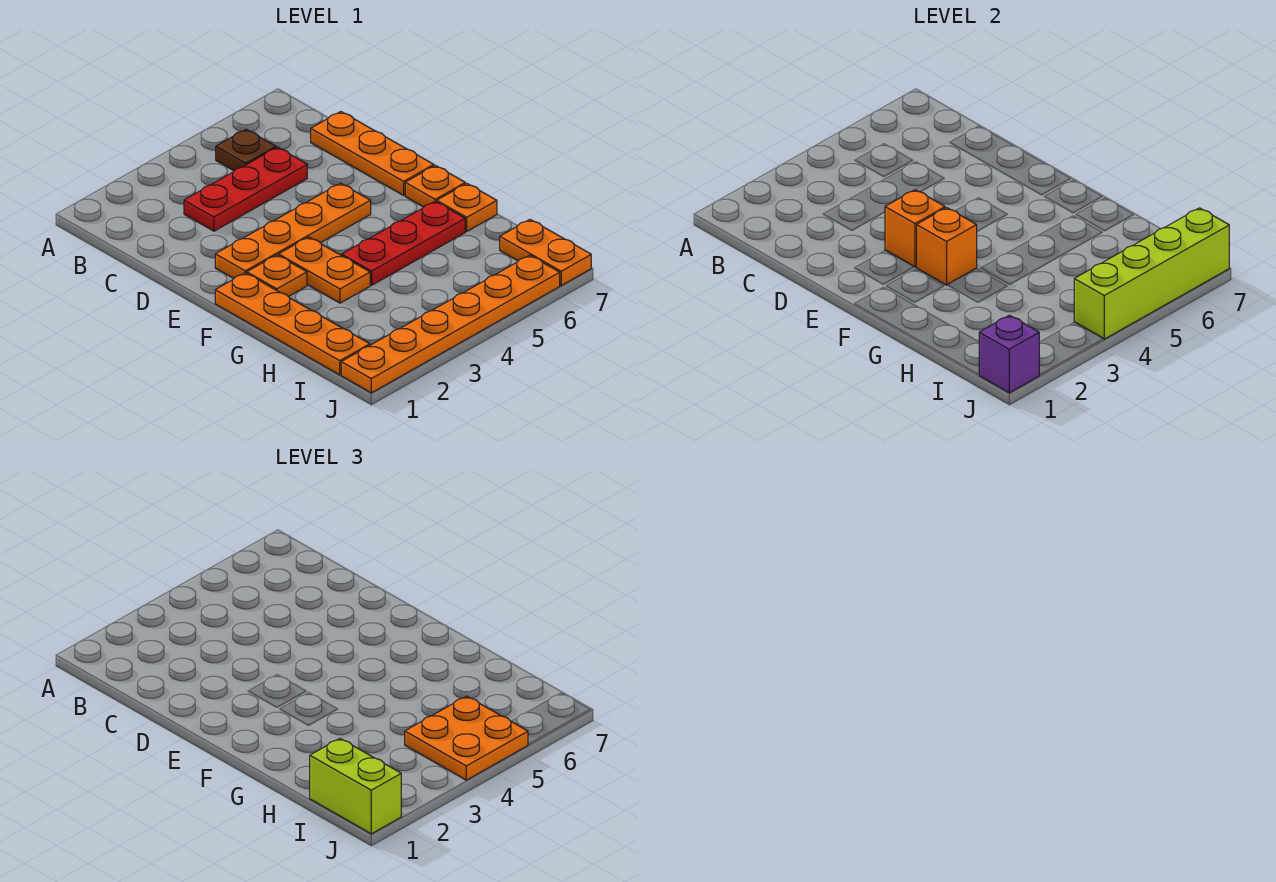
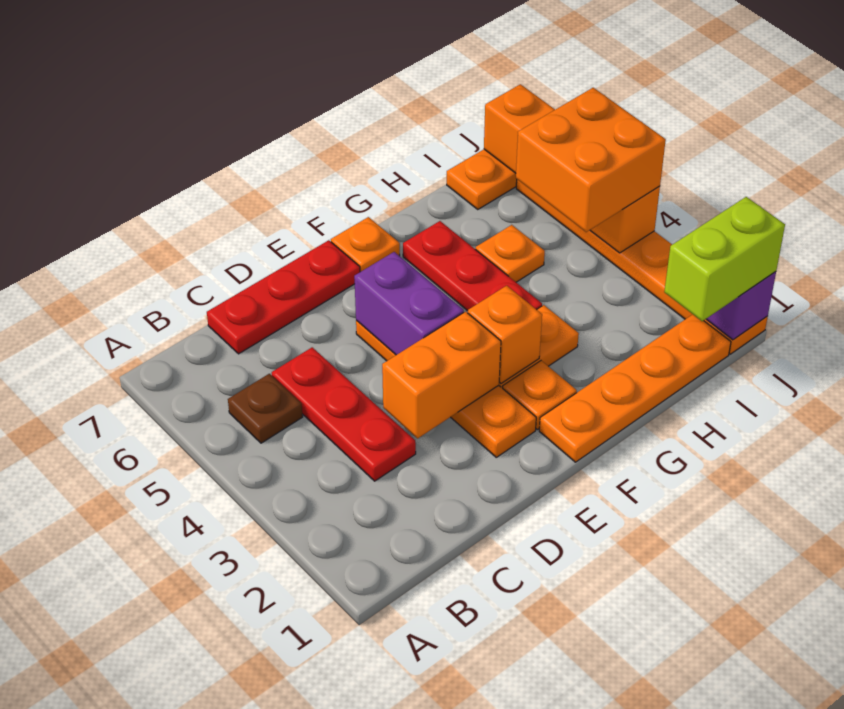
orange 1x3 plate [311,112,434,195] -> red 1x3 plate [207,240,360,354]
orange 1x1 brick [885,190,945,267] -> orange 1x2 brick [382,312,501,438]
none -> purple 1x2 brick [354,252,464,355]
orange 1x1 plate [437,184,497,231] -> orange 1x1 plate moved to [475,225,545,282]
orange 2x2 plate [405,696,528,780] -> orange 2x2 brick [516,88,666,232]
lime 1x4 brick [1074,208,1229,339] -> orange 1x4 brick [484,84,660,253]

